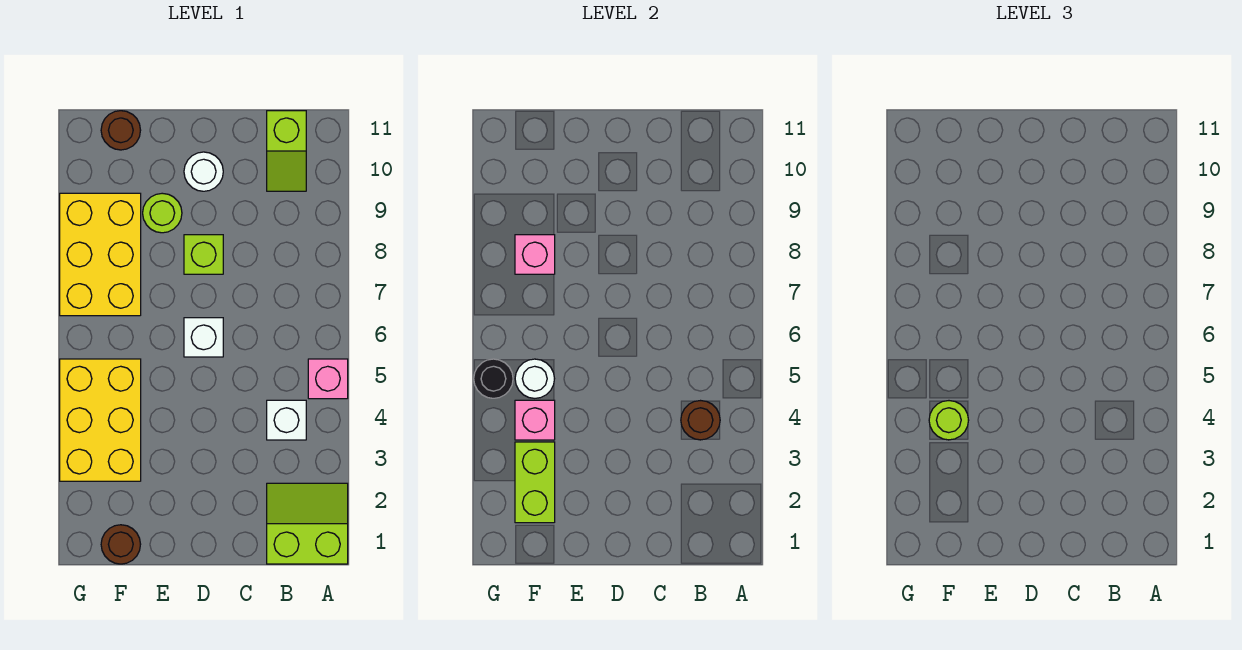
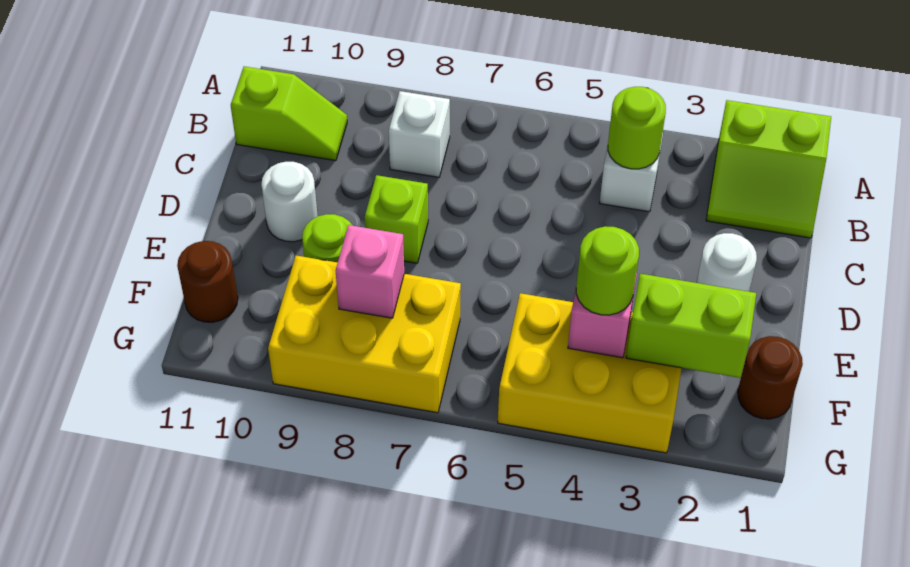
lime 2x2 slope [267,483,348,564] -> lime 2x2 slope turned to [706,100,831,238]
pink 1x1 brick [308,359,348,399] -> none
brown 1x1 round brick [681,401,720,440] -> lime 1x1 round brick [608,87,666,169]
white 1x1 brick [184,318,223,357] -> white 1x1 brick moved to [389,91,450,177]
white 1x1 round brick [515,359,555,398] -> white 1x1 round brick moved to [697,233,757,292]
black 1x1 round brick [474,359,513,398] -> none

